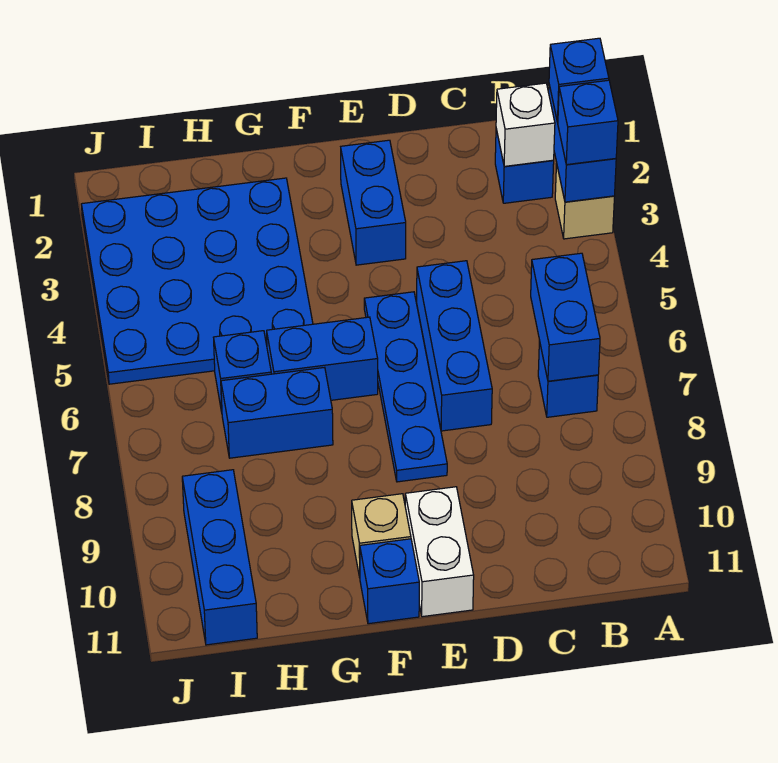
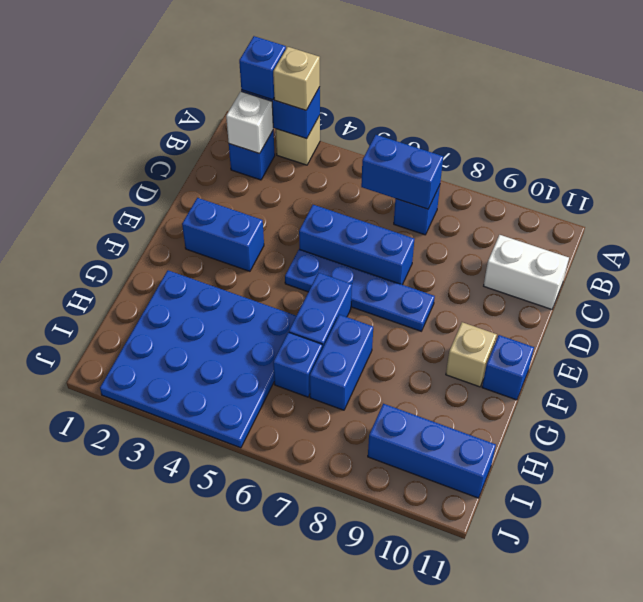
blue 1x1 brick [558,80,618,165] -> tan 1x1 brick [273,47,320,110]
white 1x2 brick [405,487,474,617] -> white 1x2 brick moved to [484,235,569,309]

